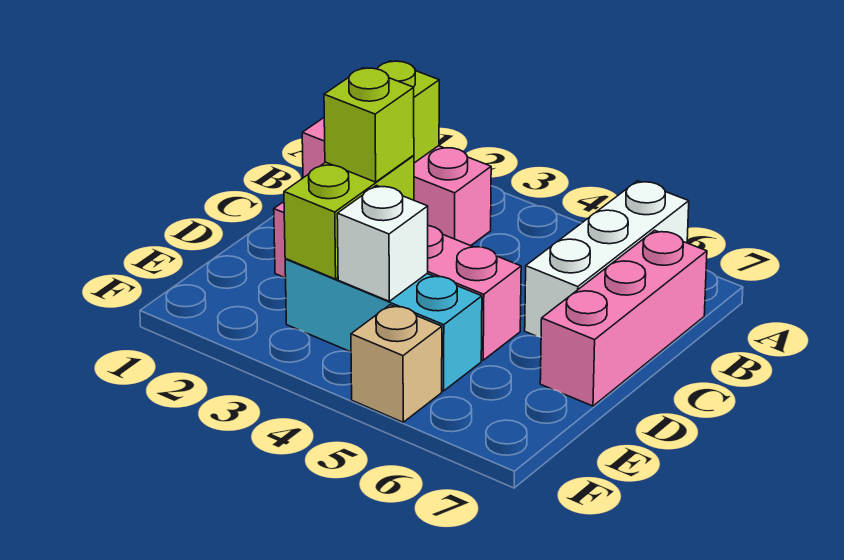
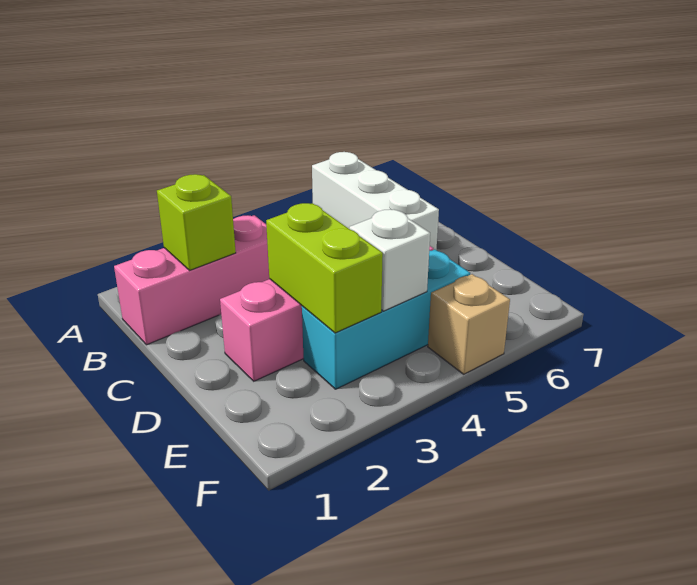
pink 1x3 brick [540,230,707,406] -> none
lime 1x1 brick [324,68,414,182] -> none

